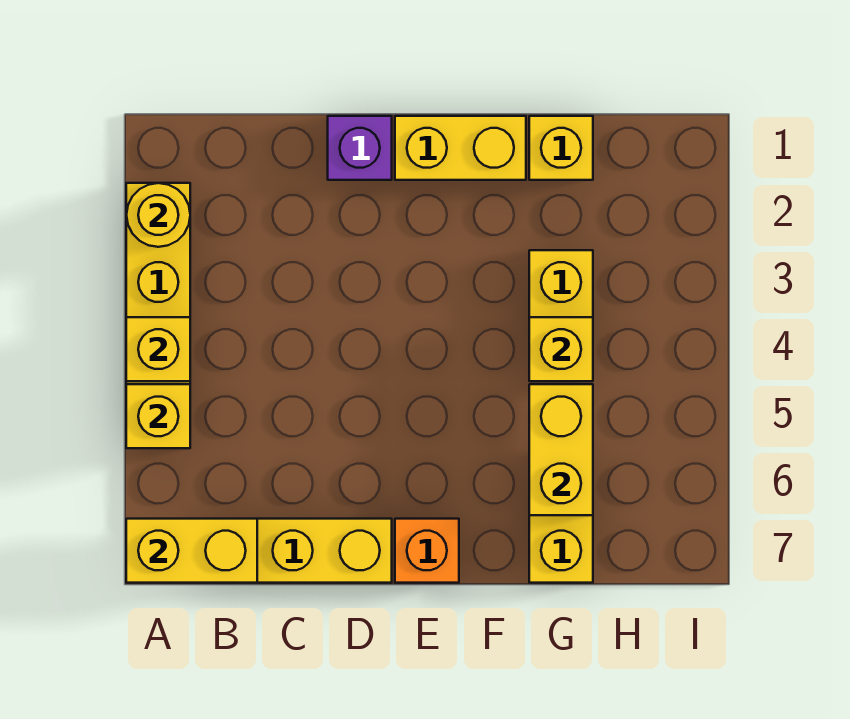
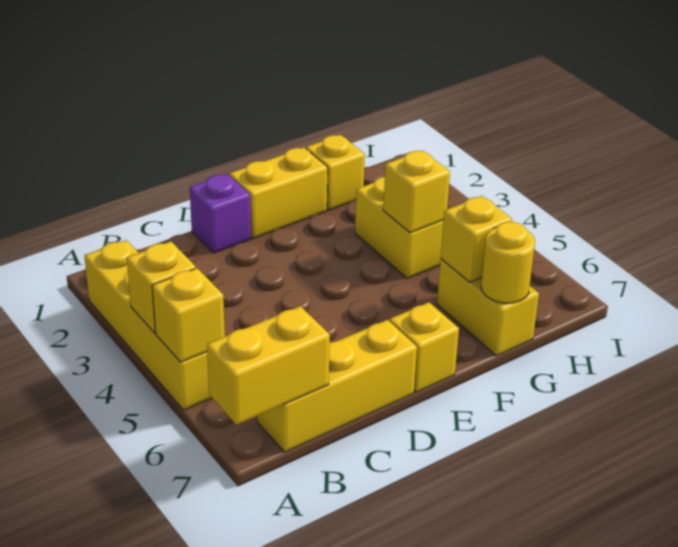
yellow 1x1 round brick [126,183,190,247] -> yellow 1x1 round brick moved to [481,222,535,303]
orange 1x1 brick [395,519,459,583] -> yellow 1x1 brick [389,302,459,392]
yellow 1x2 brick [529,384,593,515] -> yellow 1x1 brick [441,196,512,282]

